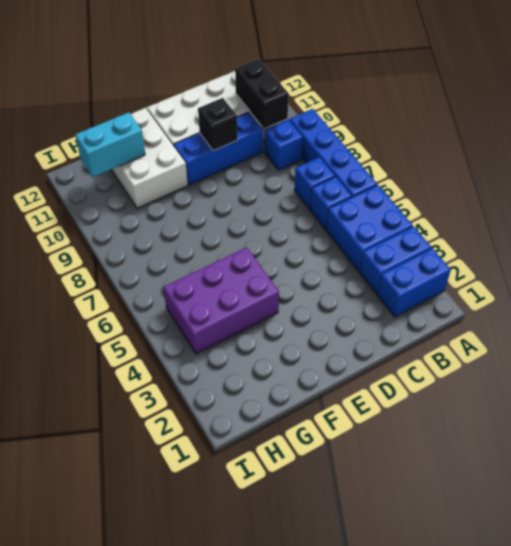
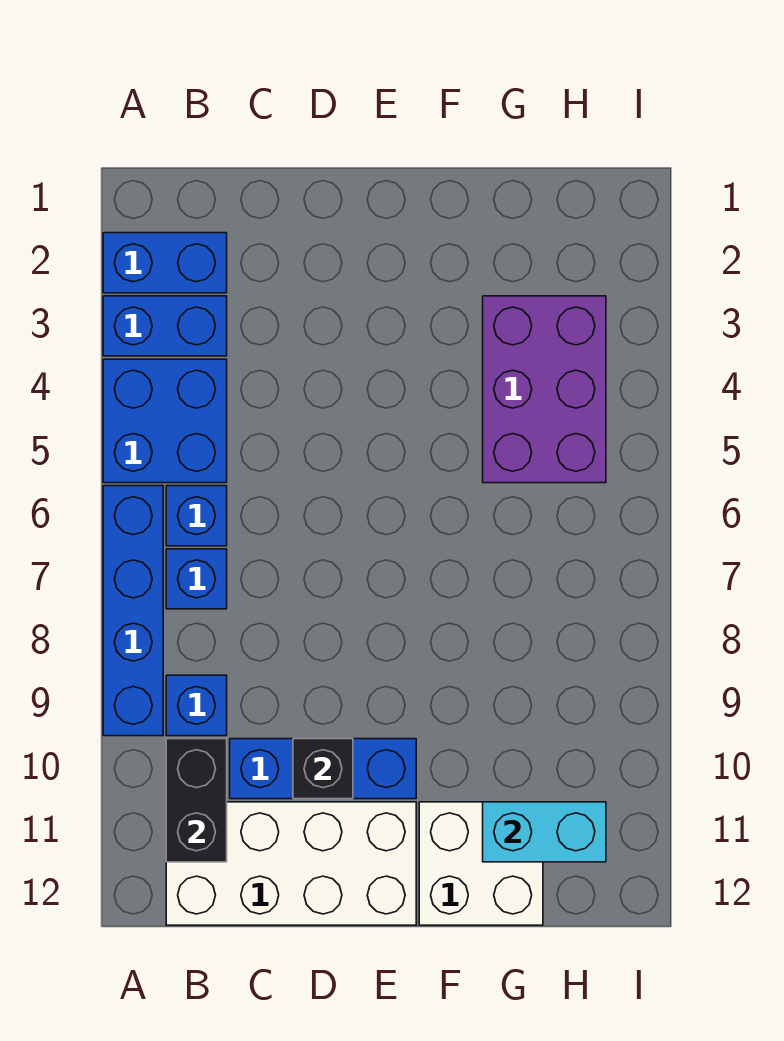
purple 2x3 brick [163,247,279,354] -> purple 2x3 brick turned to [483,296,606,483]
white 2x3 brick [111,108,188,208] -> white 2x2 brick [419,802,543,925]

